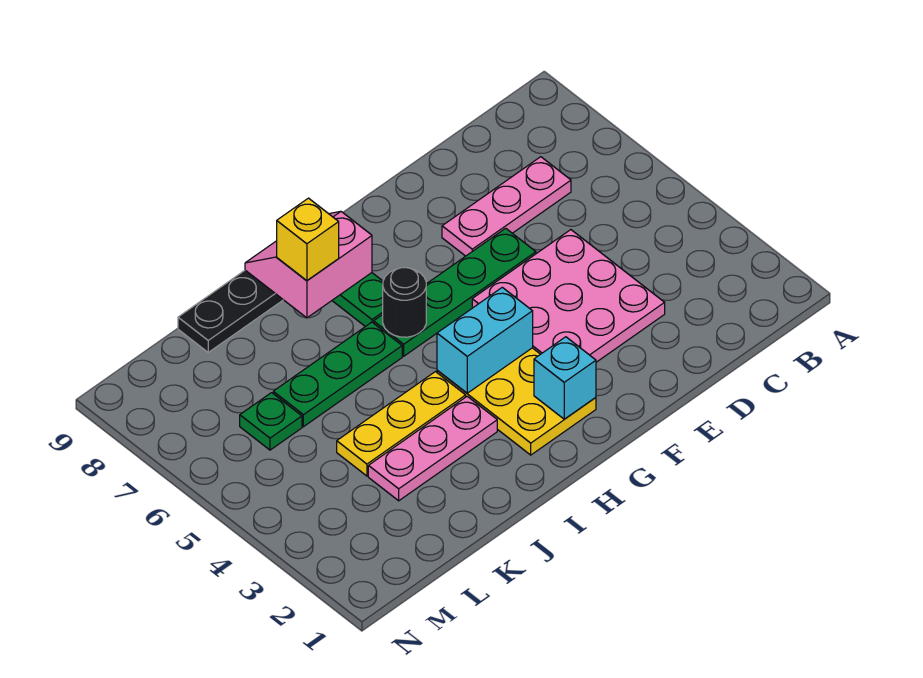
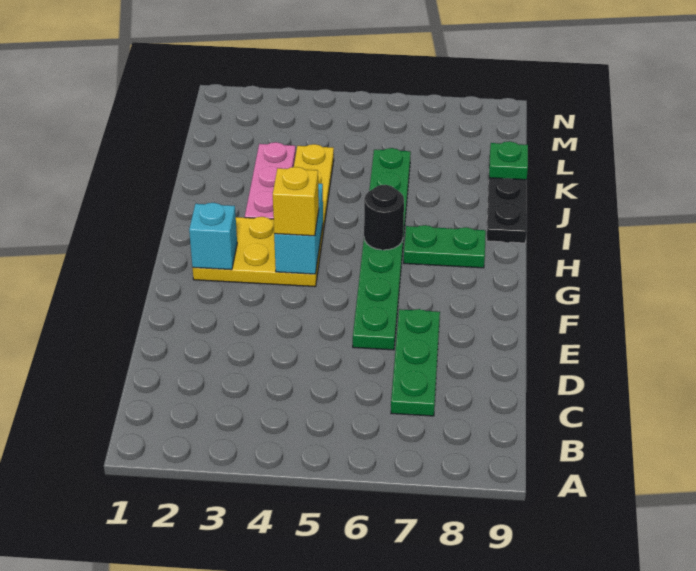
pink 1x3 plate [442,157,571,256] -> green 1x3 plate [391,309,440,416]
pink 3x3 plate [472,230,665,362] -> none
pink 2x2 slope [245,211,372,318] -> none
yellow 1x1 brick [277,198,339,281] -> yellow 1x1 brick moved to [273,167,319,236]
green 1x1 plate [240,393,302,450] -> green 1x1 plate moved to [489,141,528,180]

